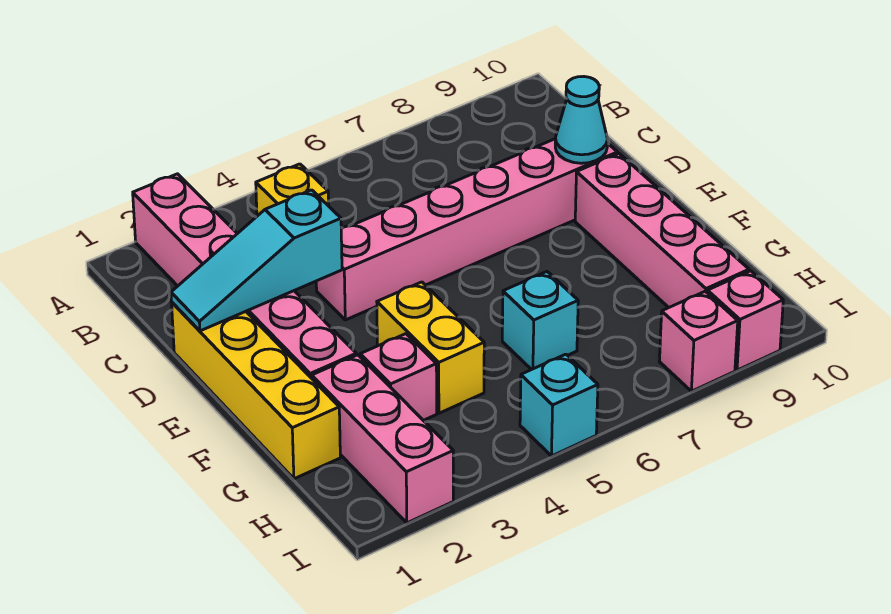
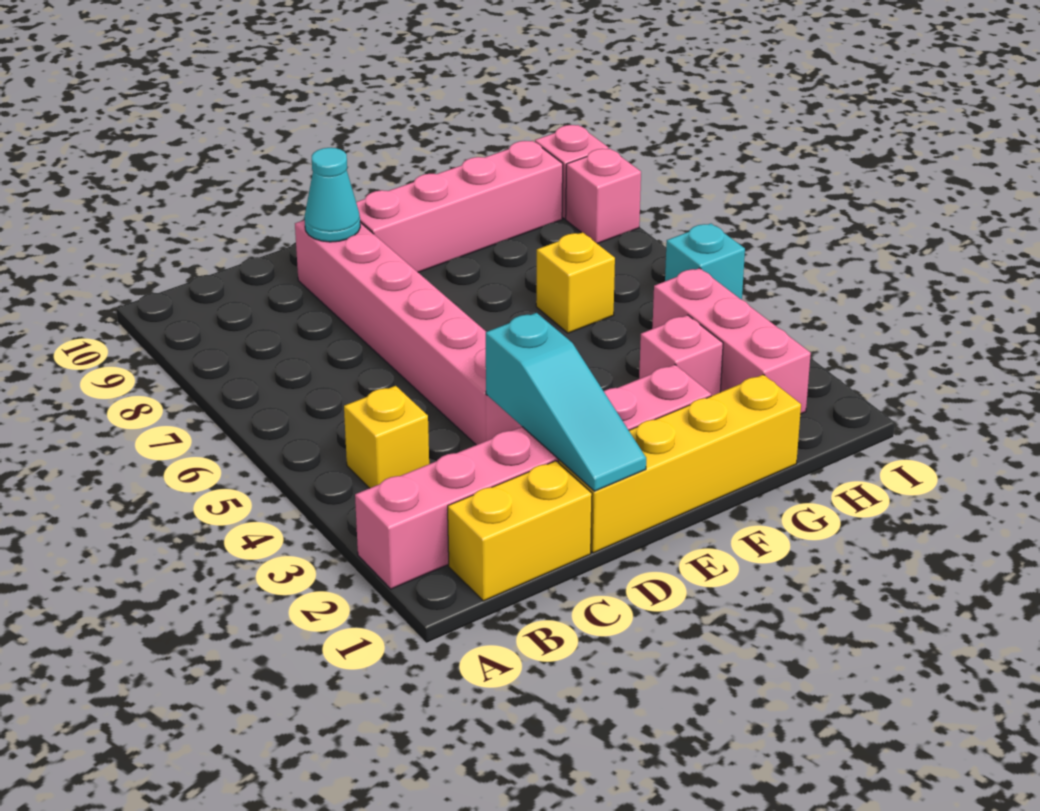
yellow 1x2 brick [377,282,484,413] -> yellow 1x2 brick moved to [448,461,592,601]
pink 1x3 brick [312,355,453,523] -> pink 1x3 brick turned to [652,268,811,414]
cyan 1x1 brick [502,272,578,370] -> yellow 1x1 brick [536,232,615,333]

